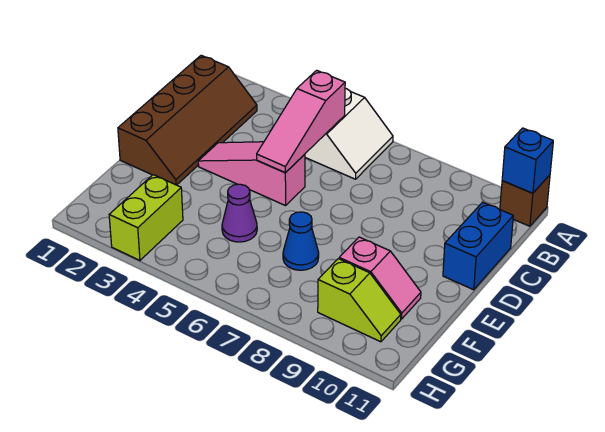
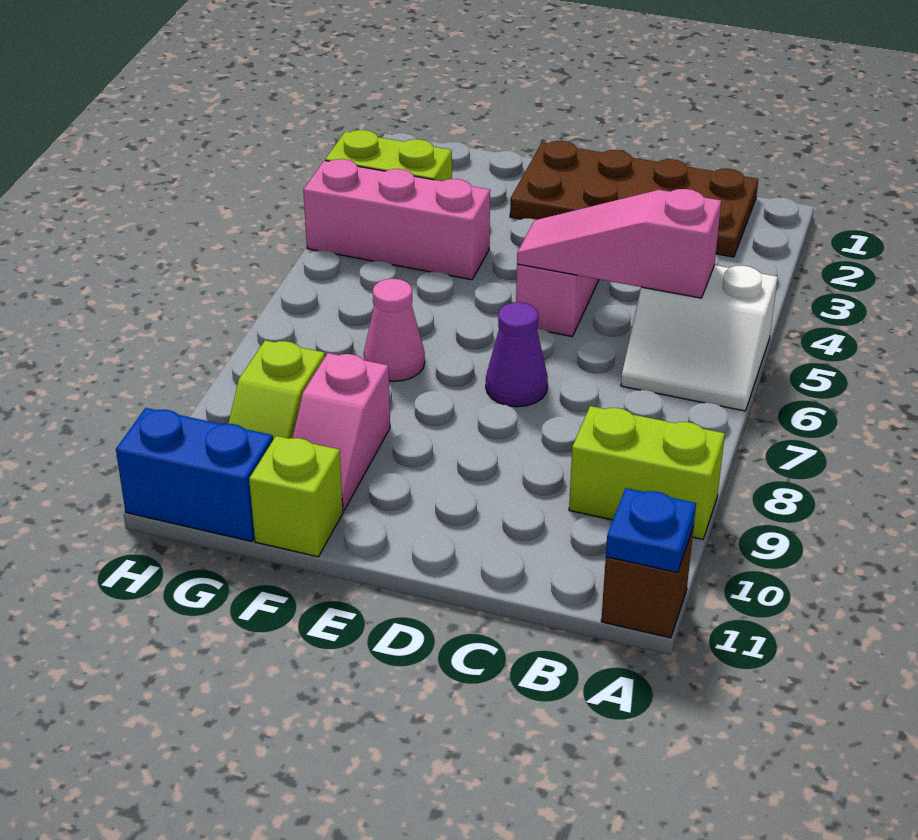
none -> lime 1x2 brick [569,406,725,539]
blue 1x1 brick [502,128,553,193] -> blue 1x1 plate [606,488,696,573]
brown 2x4 slope [118,55,257,185] -> brown 2x4 plate [510,141,758,257]
blue 1x2 brick [443,202,513,290] -> blue 1x2 brick moved to [116,408,273,541]
none -> pink 1x3 brick [303,159,490,280]
purple 1x1 cone [222,184,257,242] -> purple 1x1 cone moved to [486,302,548,407]
blue 1x1 cone [283,212,319,270] -> pink 1x1 cone [364,279,425,382]
none -> lime 1x1 brick [249,436,343,557]

